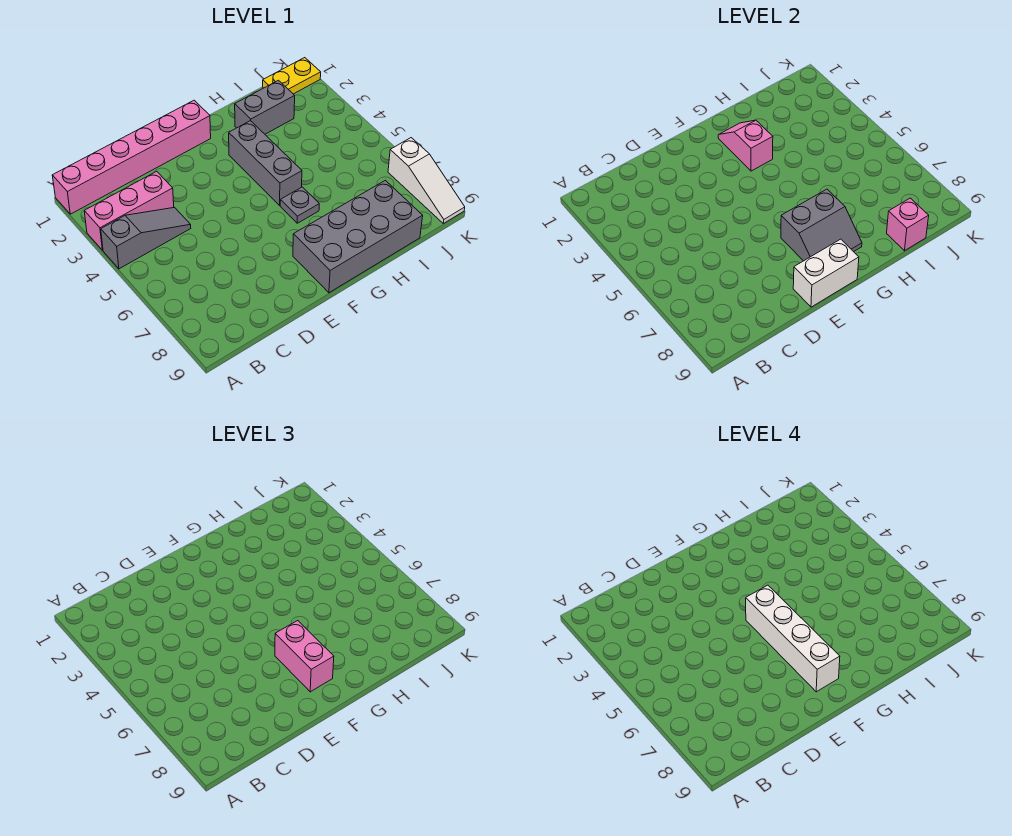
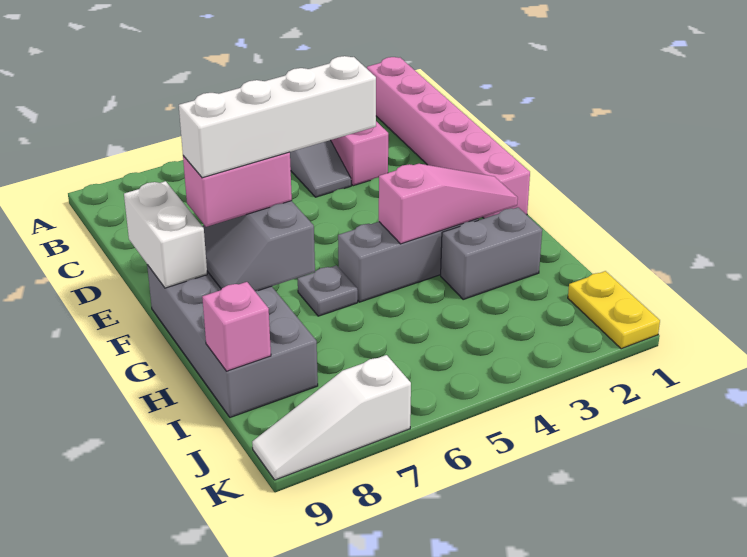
pink 1x2 slope [718,120,773,171] -> pink 1x3 slope [379,164,518,244]
grey 1x2 brick [235,80,295,134] -> grey 1x2 brick turned to [441,207,542,299]

